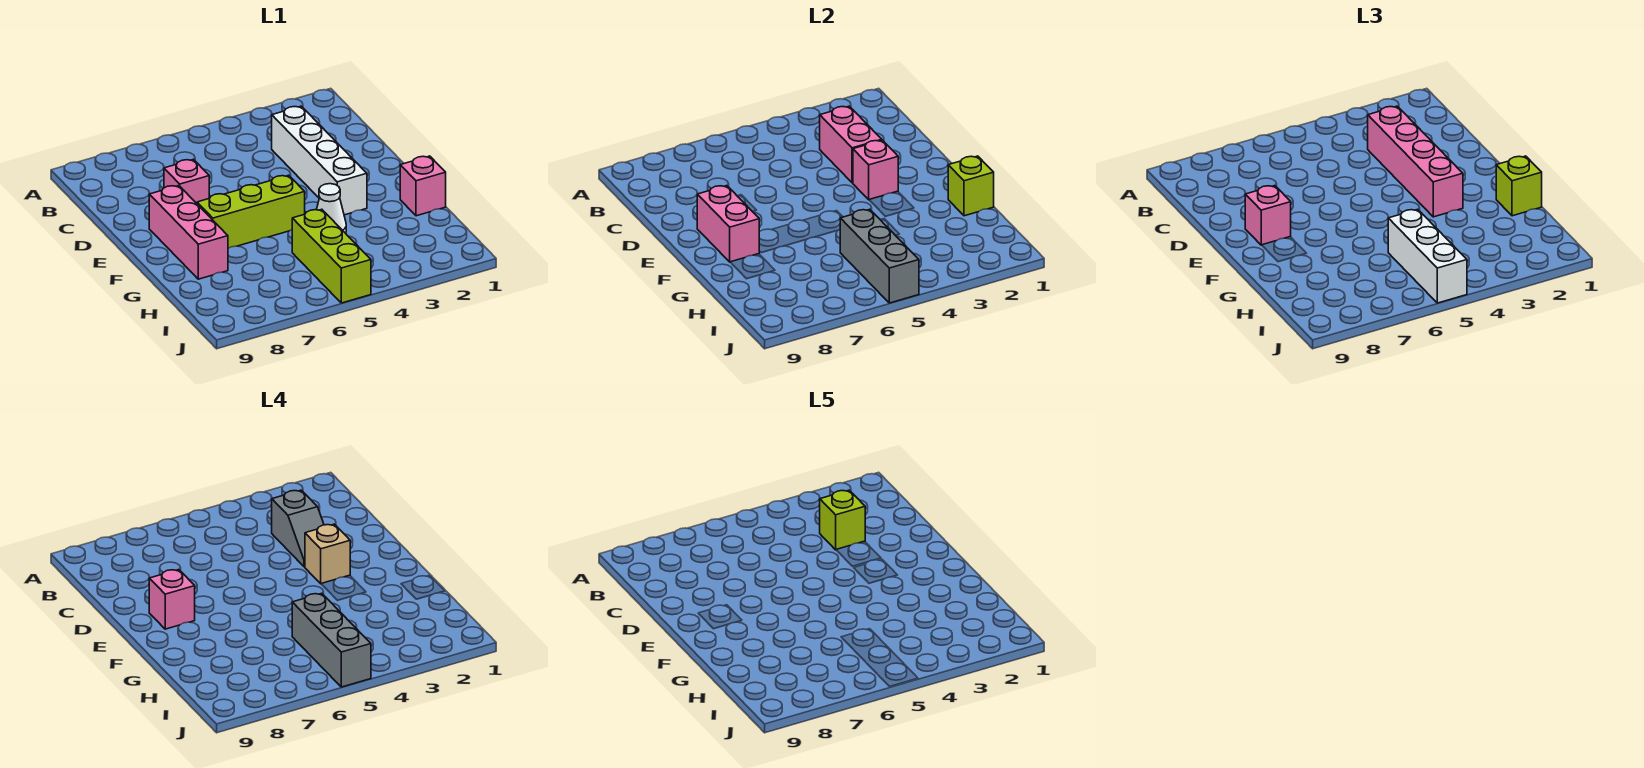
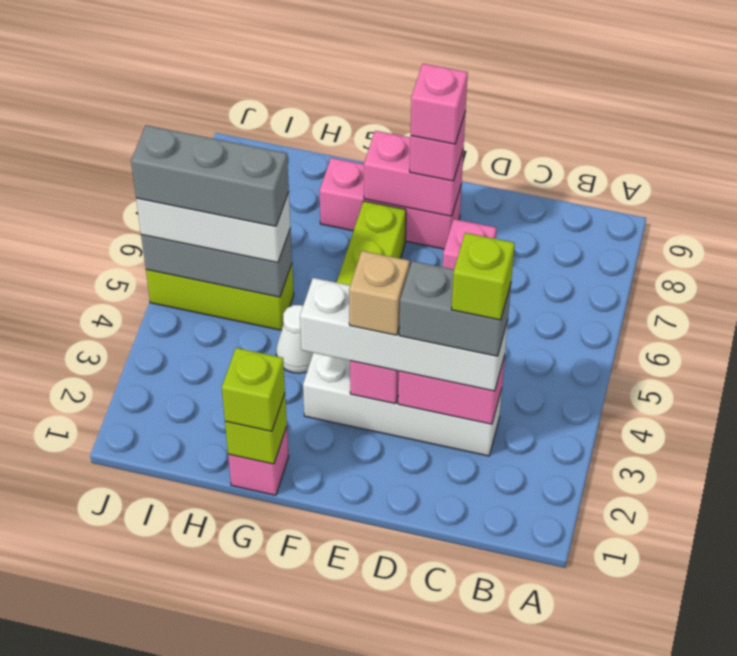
pink 1x4 brick [1368,106,1463,217] -> white 1x4 brick [300,278,508,391]
grey 1x2 slope [272,490,324,567] -> grey 1x2 brick [399,261,511,356]

